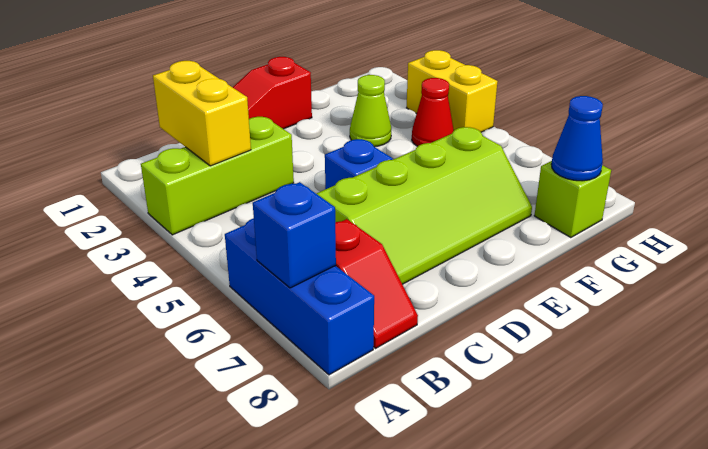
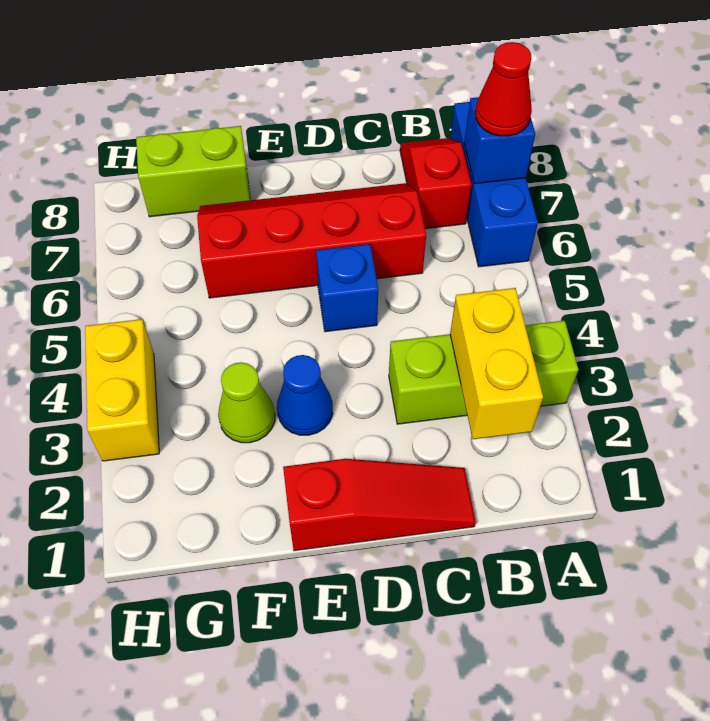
lime 2x4 slope [316,127,532,284] -> red 2x4 slope [197,183,426,298]
red 1x1 cone [412,78,454,146] -> red 1x1 cone moved to [475,42,532,136]
lime 1x1 brick [534,161,611,238] -> lime 1x2 brick [136,126,250,217]
blue 1x1 cone [551,96,603,181] -> blue 1x1 cone moved to [277,355,333,435]

